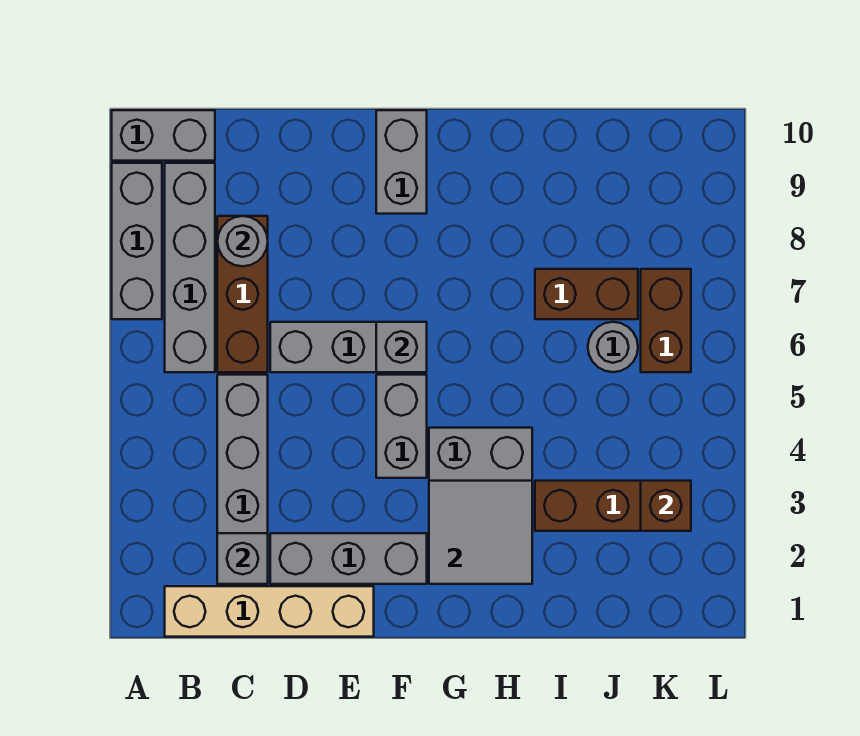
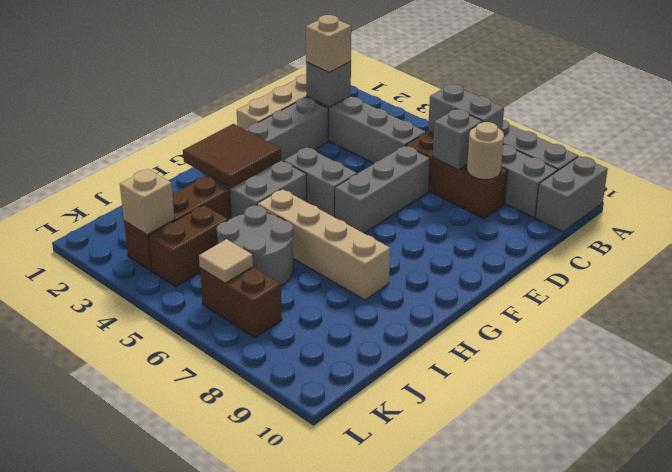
none -> tan 1x1 brick [306,15,351,72]
grey 1x1 round brick [217,216,268,266] -> tan 1x1 round brick [467,122,504,180]
grey 1x1 brick [376,322,427,372] -> grey 1x1 brick moved to [433,109,482,170]
grey 1x2 brick [376,110,427,214] -> grey 1x2 brick moved to [428,84,504,134]
grey 2x2 tile [429,481,532,584] -> brown 2x2 tile [183,124,281,188]
none -> tan 1x4 brick [257,189,390,300]
brown 1x2 brick [535,269,638,319] -> brown 1x2 brick moved to [148,205,228,287]
grey 1x1 round brick [588,322,638,372] -> grey 2x2 round brick [217,206,293,286]
brown 1x1 brick [641,481,691,531] -> tan 1x1 brick [120,169,175,235]
none -> tan 1x1 tile [199,239,253,283]

